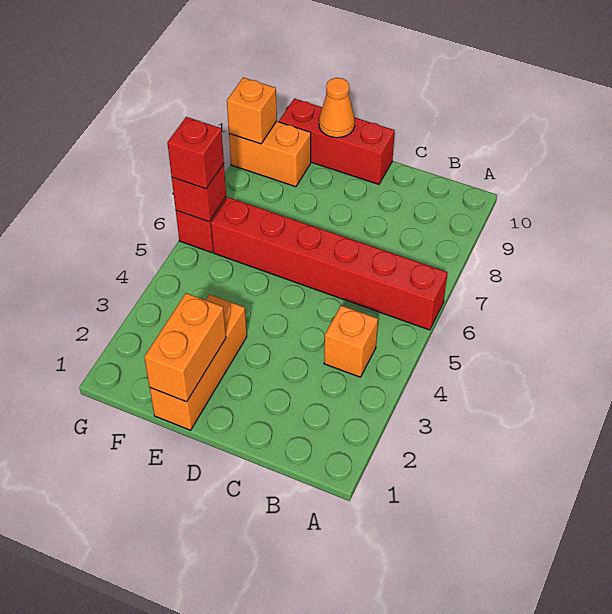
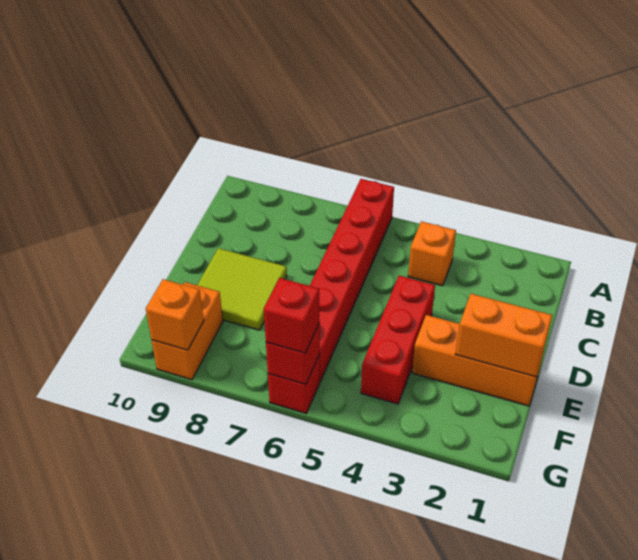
none -> lime 2x2 tile [197,248,287,330]
red 1x3 brick [279,98,395,184] -> red 1x3 brick moved to [361,276,435,404]
orange 1x1 cone [319,78,355,138] -> none

